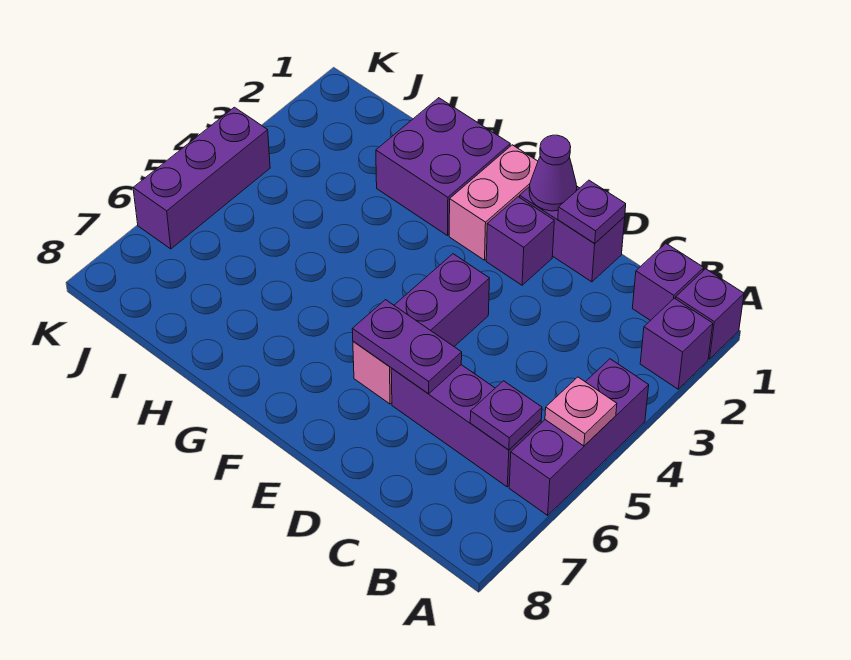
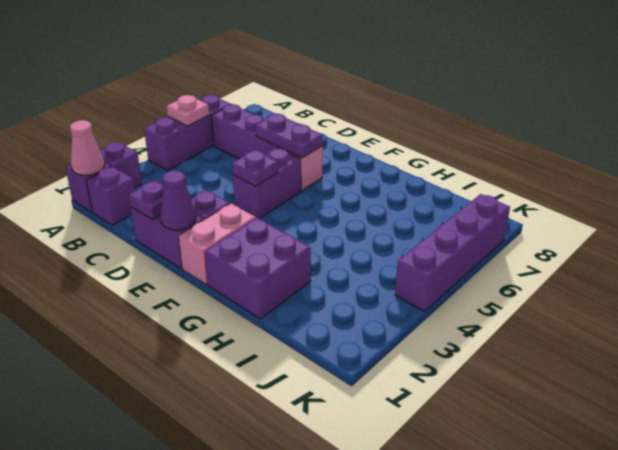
none -> pink 1x1 cone [70,120,105,175]
purple 1x1 plate [470,381,542,450] -> purple 1x1 plate moved to [232,150,278,186]
purple 1x3 brick [133,107,270,249] -> purple 1x4 brick [395,194,510,311]

